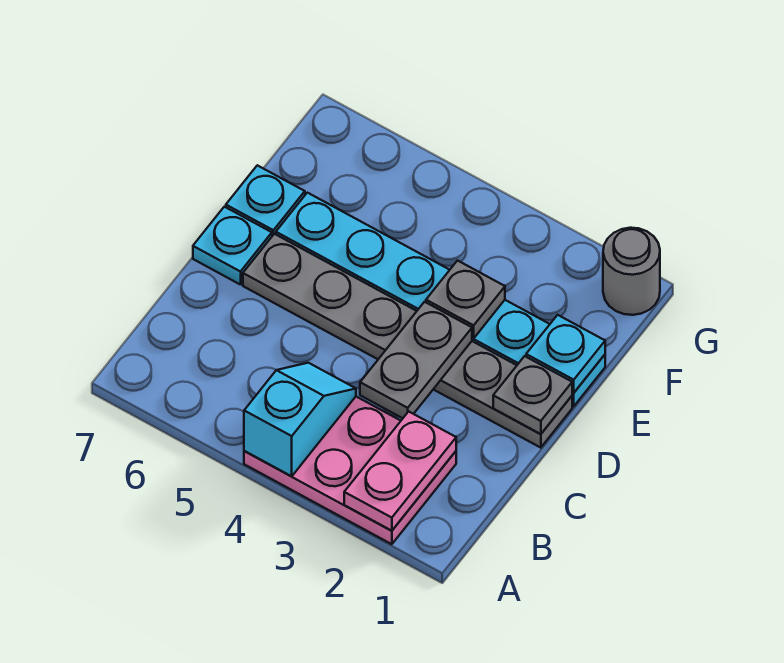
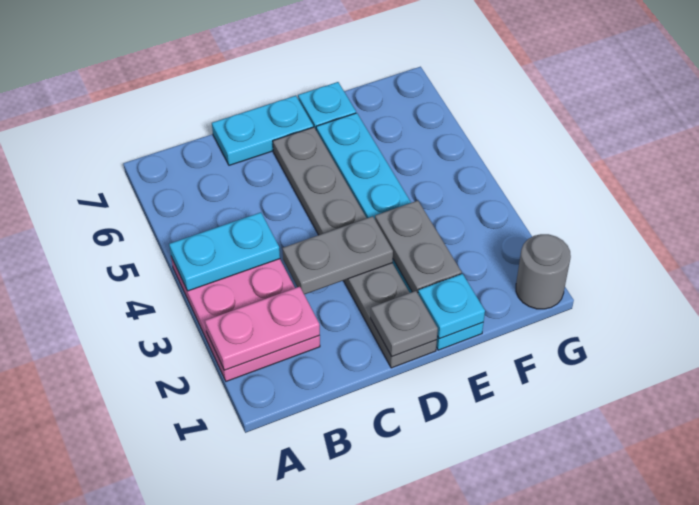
cyan 1x2 slope [244,363,356,476] -> cyan 1x2 plate [169,212,280,291]
cyan 1x1 plate [193,207,272,285] -> cyan 1x2 plate [212,96,313,165]
grey 1x1 plate [426,261,505,339] -> grey 1x2 plate [375,201,462,293]

